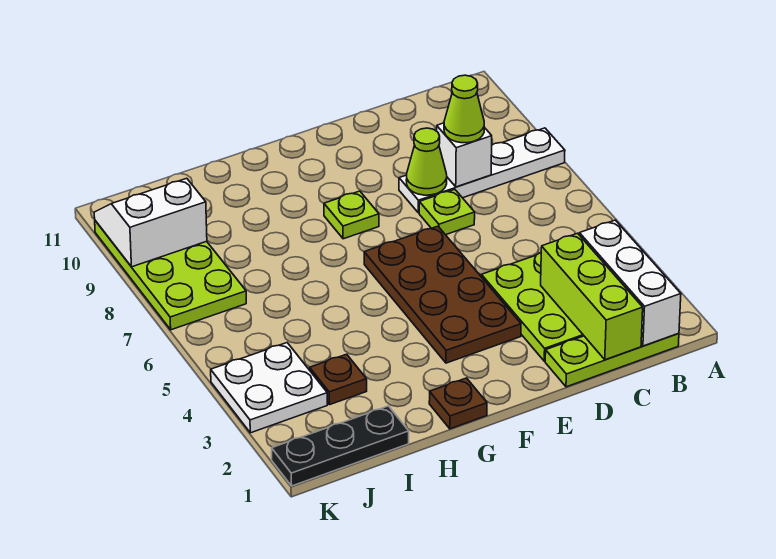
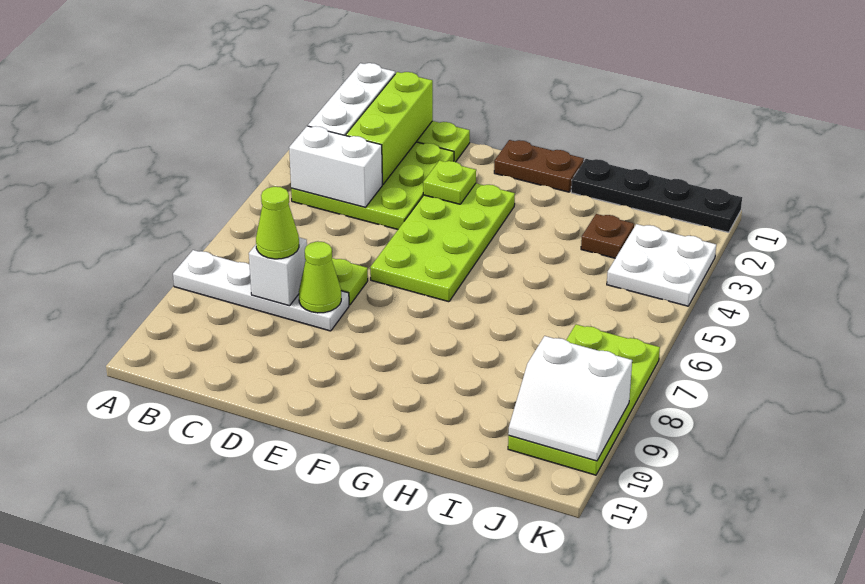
none -> white 1x2 brick [289,126,382,207]
brown 2x4 plate [364,226,521,363] -> lime 2x4 plate [370,183,515,302]
lime 1x1 plate [324,191,379,239] -> lime 1x1 plate moved to [423,160,476,204]
brown 1x1 plate [429,378,487,429] -> brown 1x2 plate [494,140,584,192]
black 1x3 plate [272,406,409,486] -> black 1x4 plate [571,159,742,232]

